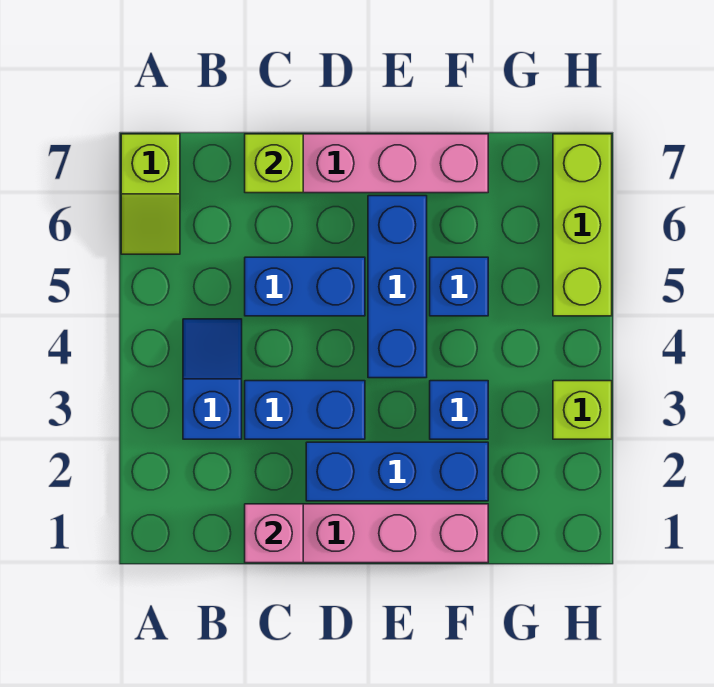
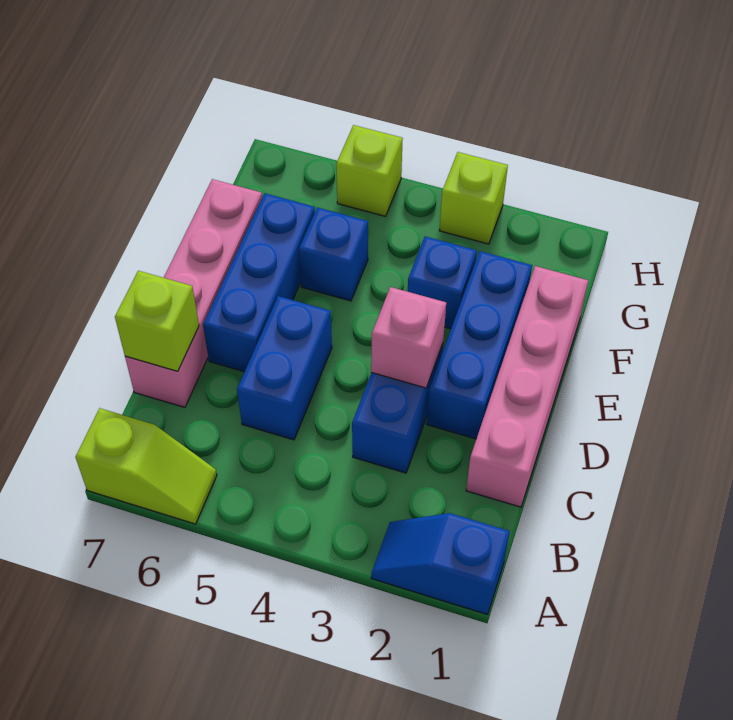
blue 1x2 slope [183,319,242,439] -> blue 1x2 slope moved to [371,513,510,615]
pink 1x1 brick [245,504,303,563] -> pink 1x1 brick moved to [371,287,446,388]
blue 1x3 brick [368,196,427,378] -> blue 1x3 brick turned to [203,193,315,372]
lime 1x3 brick [553,134,612,316] -> lime 1x1 brick [336,125,403,216]

